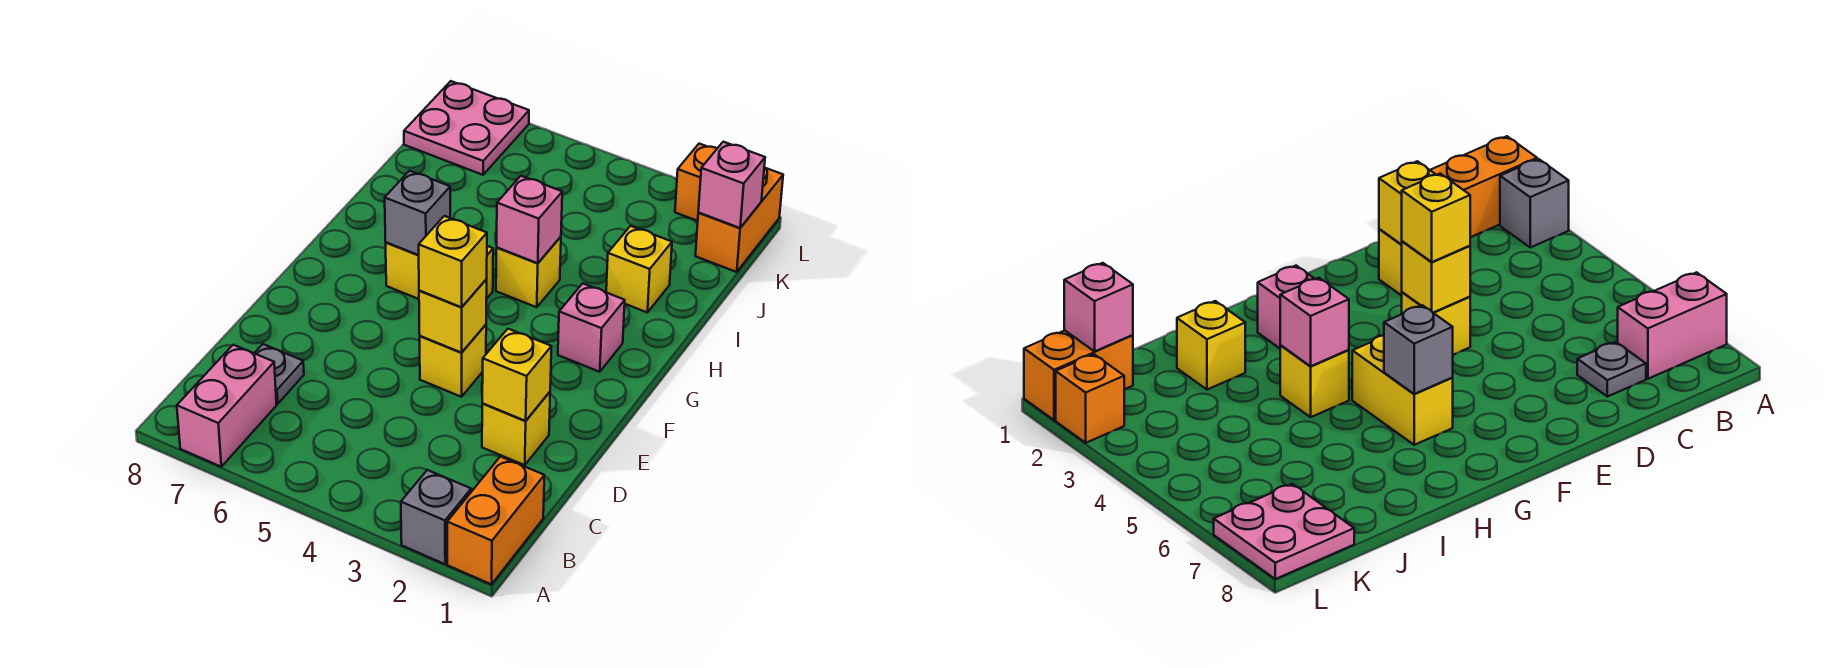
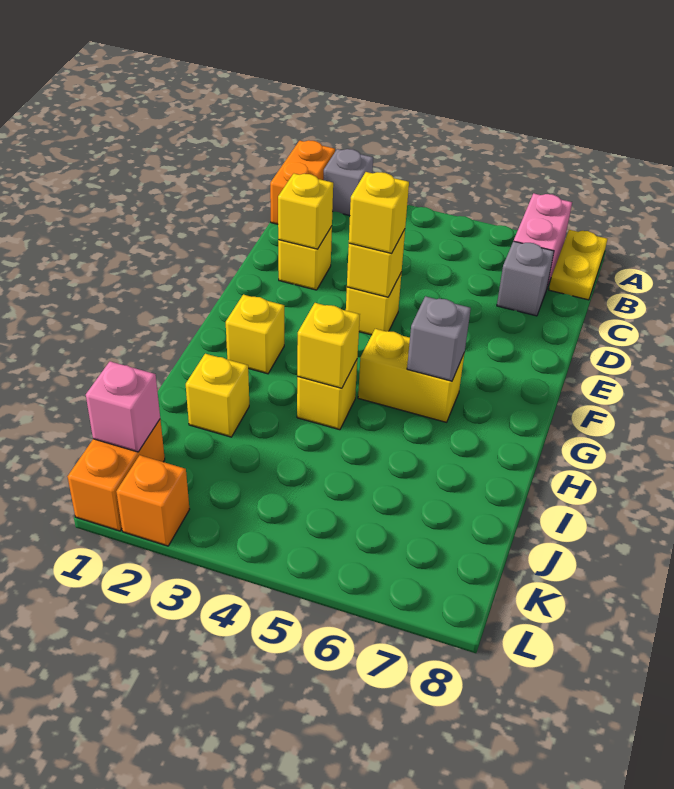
none -> yellow 1x2 plate [549,230,607,300]
grey 1x1 plate [254,344,304,404] -> grey 1x1 brick [497,241,554,316]
pink 1x1 brick [558,283,625,372] -> yellow 1x1 brick [226,295,284,374]
pink 1x1 brick [497,176,562,263] -> yellow 1x1 brick [297,303,360,388]
pink 2x2 plate [404,81,529,175] -> none

